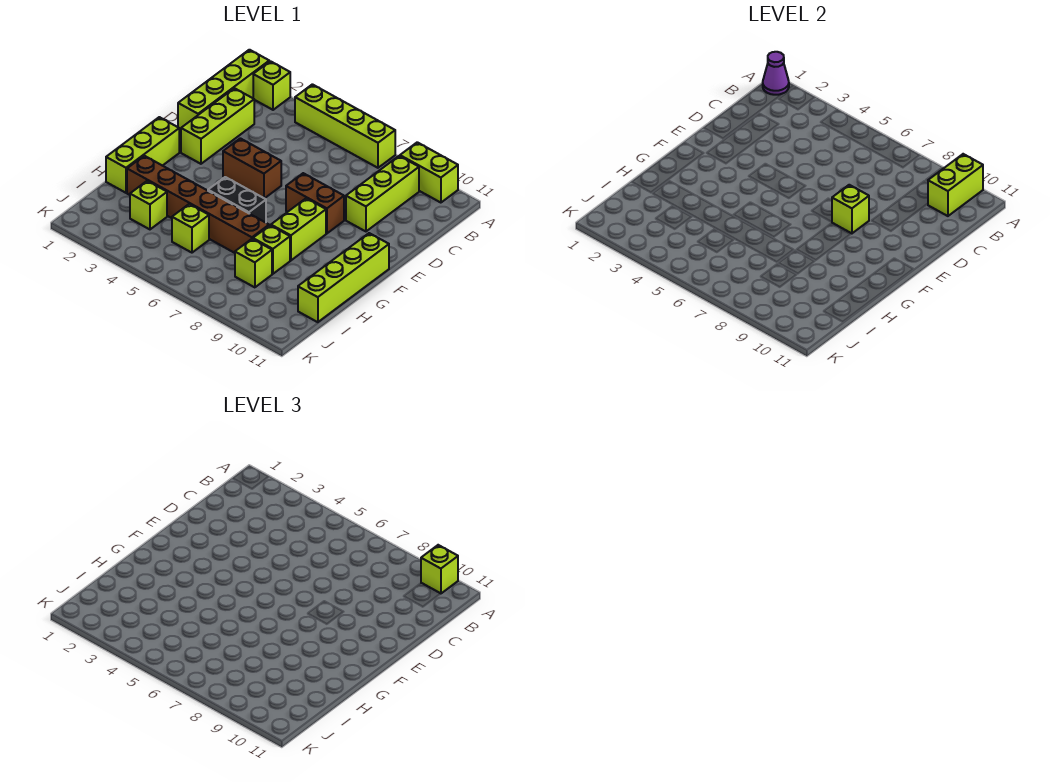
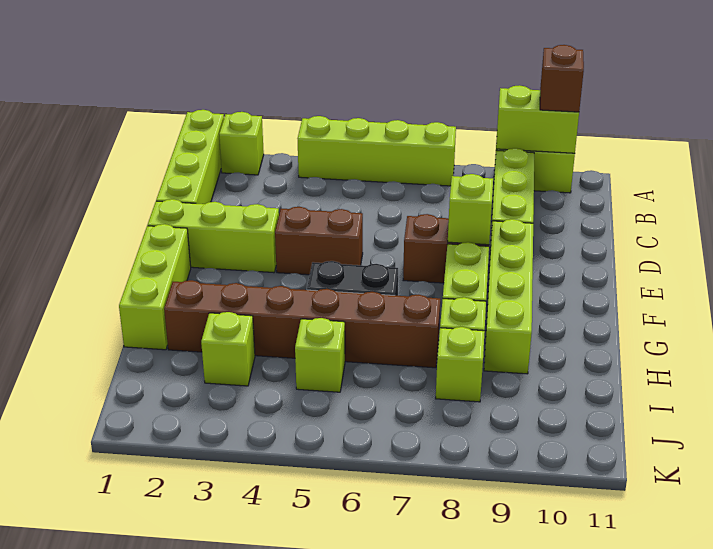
purple 1x1 cone [763,52,789,95] -> none
lime 1x2 brick [928,154,983,216] -> lime 1x2 brick turned to [496,85,579,153]
lime 1x1 brick [421,545,458,594] -> brown 1x1 brick [540,45,584,112]
lime 1x3 brick [181,88,254,164] -> lime 1x3 brick turned to [148,199,279,273]
lime 1x4 brick [298,233,389,322] -> lime 1x4 brick moved to [484,219,533,374]

